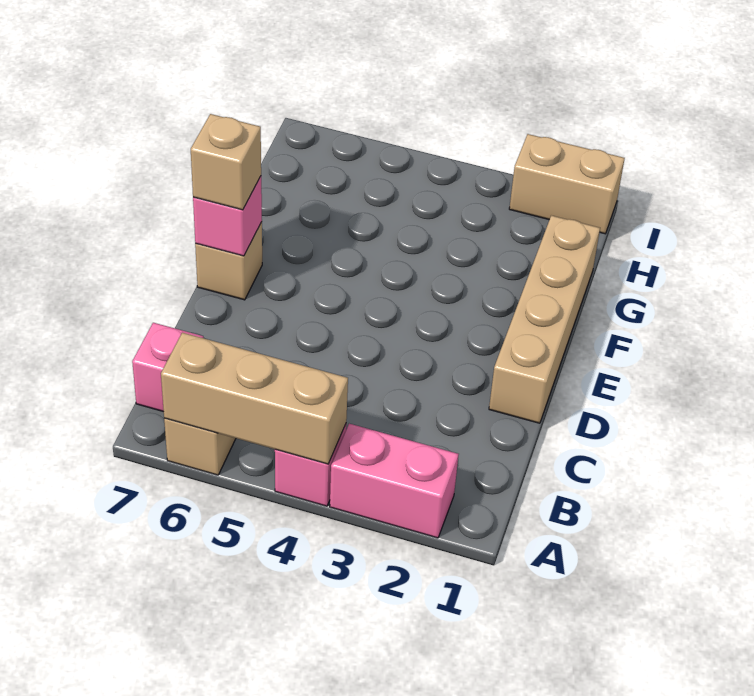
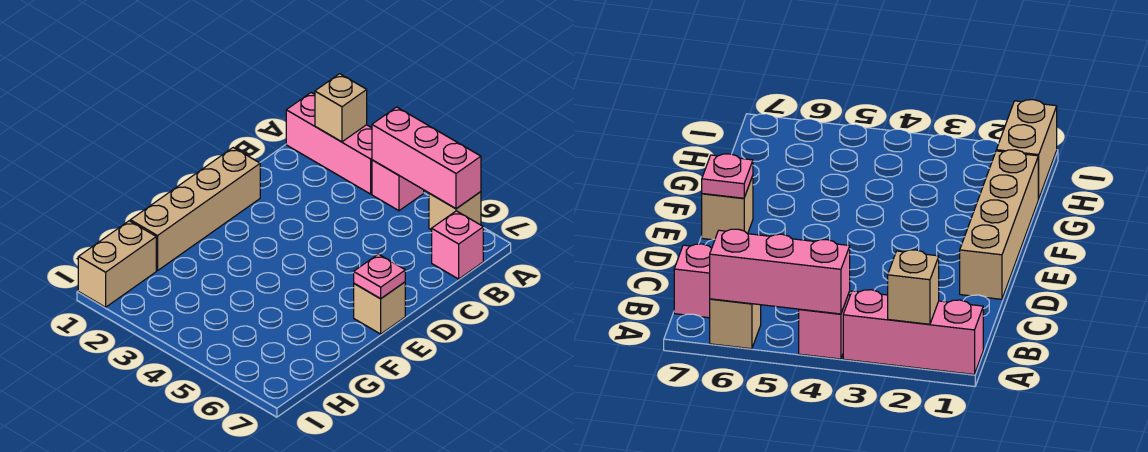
pink 1x2 brick [330,424,459,538] -> pink 1x3 brick [286,93,372,194]
tan 1x3 brick [161,333,348,464] -> pink 1x3 brick [372,107,481,209]
pink 1x1 brick [193,176,262,256] -> pink 1x1 plate [354,254,405,299]
tan 1x1 brick [191,114,261,210] -> tan 1x1 brick moved to [315,74,367,142]
tan 1x2 brick [509,134,625,234] -> tan 1x2 brick turned to [78,221,156,307]

